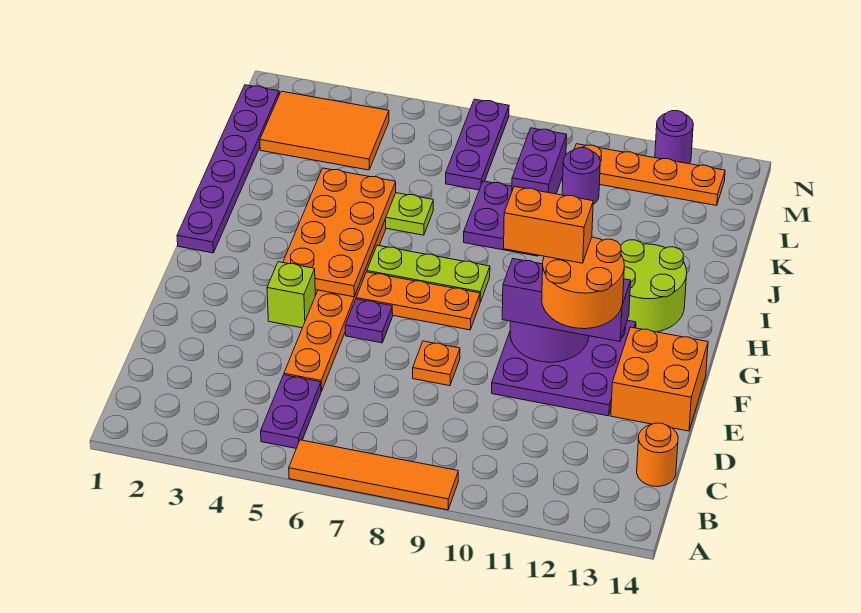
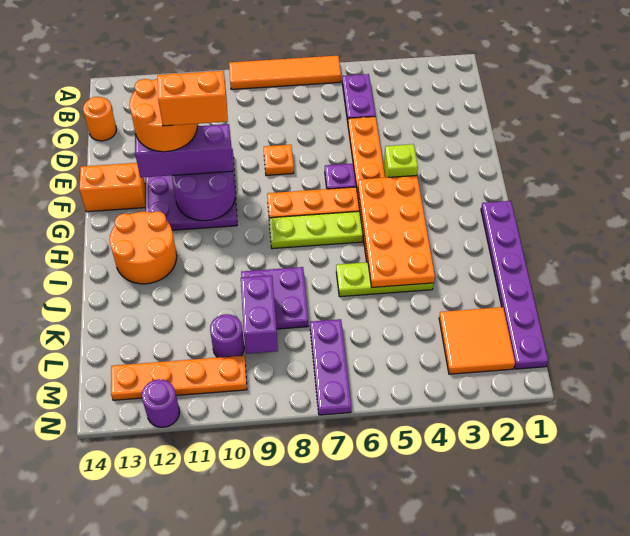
orange 2x2 brick [611,327,708,431] -> orange 1x2 brick [79,163,145,212]
lime 2x2 round brick [621,240,687,332] -> orange 2x2 round brick [110,211,177,284]
orange 2x3 tile [260,91,389,170] -> orange 2x2 tile [439,307,515,374]

